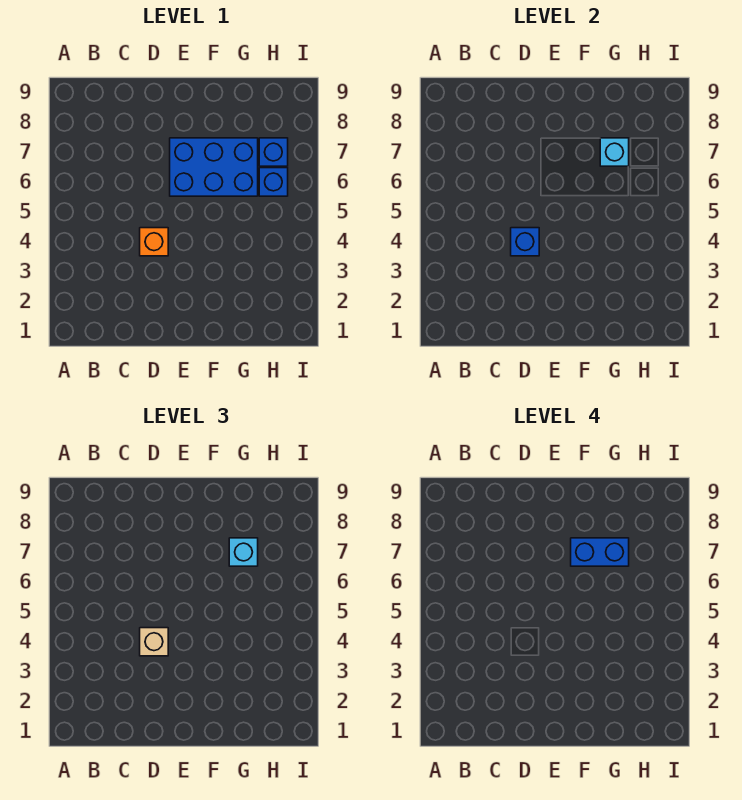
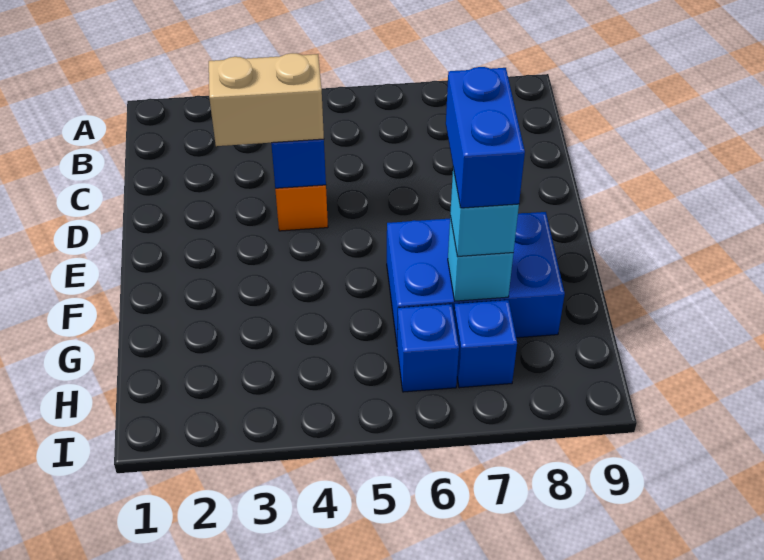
tan 1x1 brick [140,628,168,656] -> tan 1x2 brick [209,53,324,146]
blue 2x3 brick [170,138,258,196] -> blue 2x3 brick turned to [387,212,565,343]

